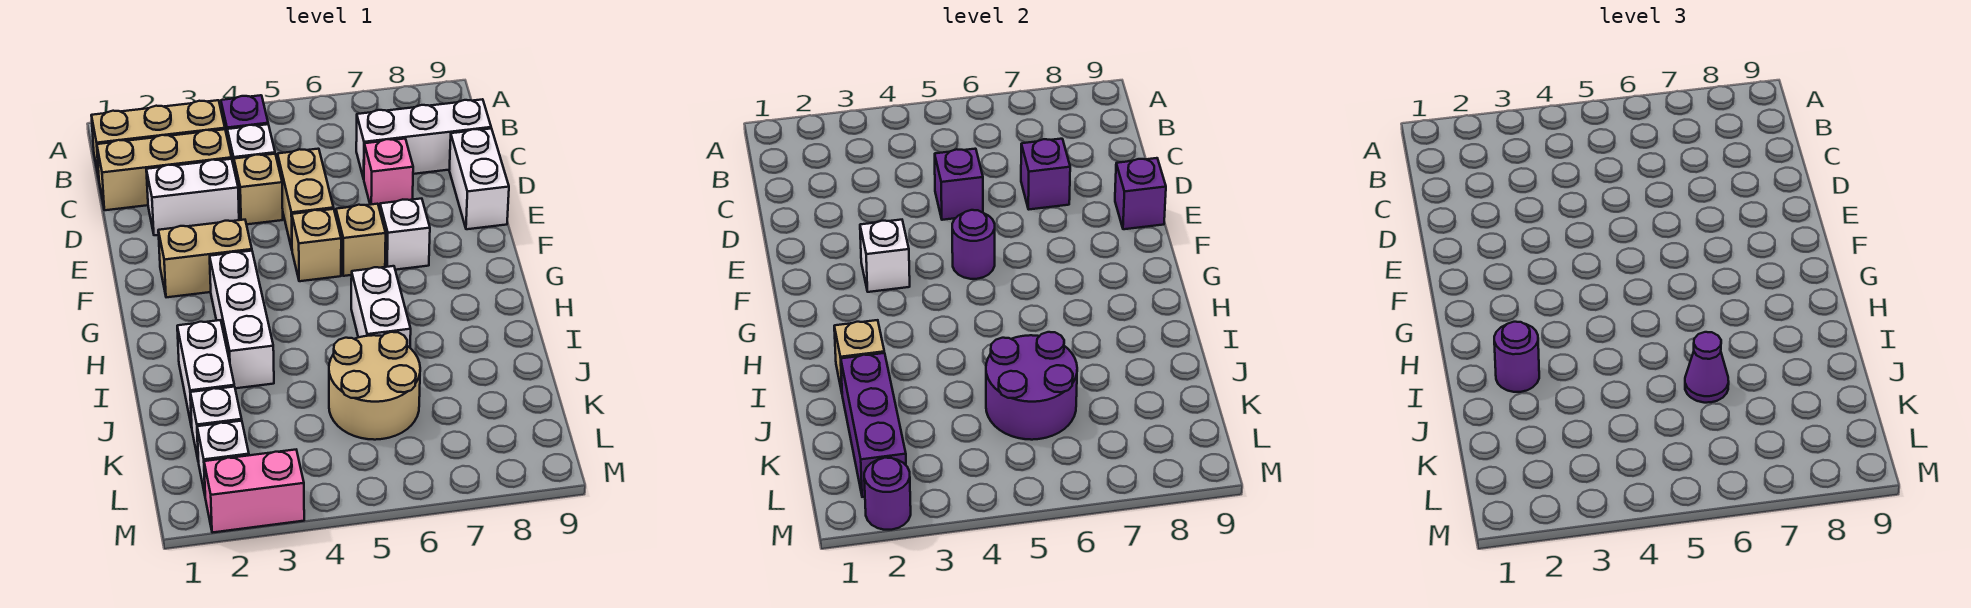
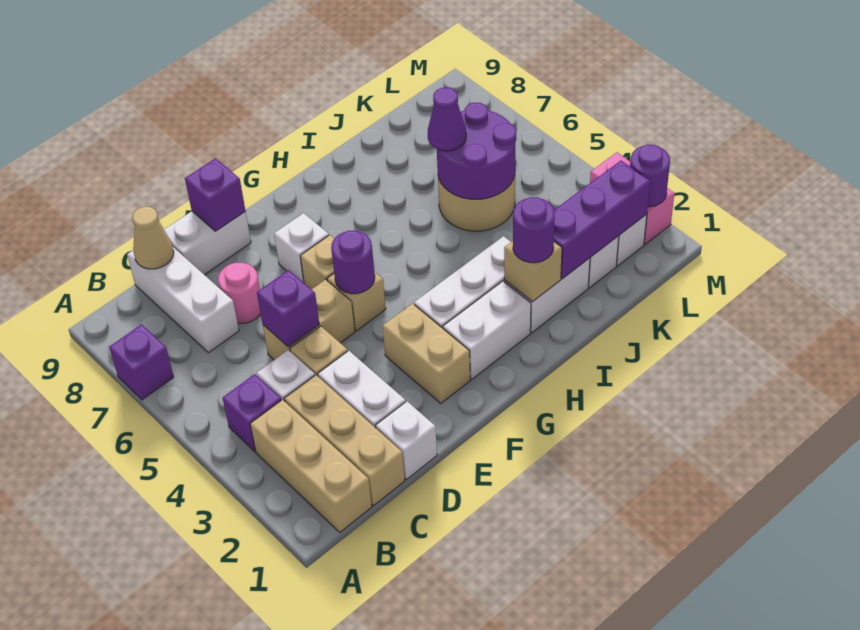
none -> tan 1x1 cone [132,207,174,269]
pink 1x1 brick [364,139,413,209] -> pink 1x1 round brick [218,263,261,323]
purple 1x1 brick [1021,139,1070,209] -> purple 1x1 brick moved to [109,324,174,400]
white 1x1 brick [860,220,910,292] -> white 1x1 brick moved to [376,401,437,480]
white 1x2 brick [351,266,411,348] -> white 1x2 brick moved to [443,281,531,379]

